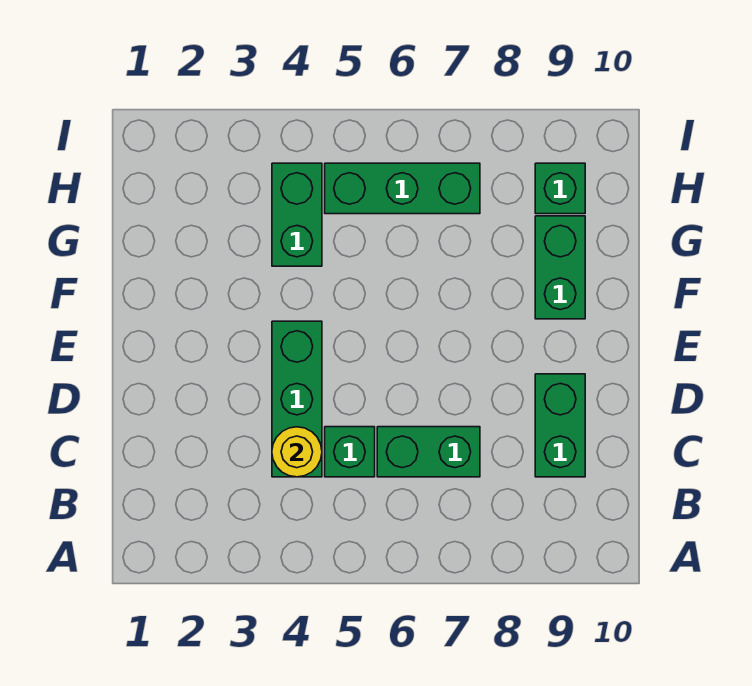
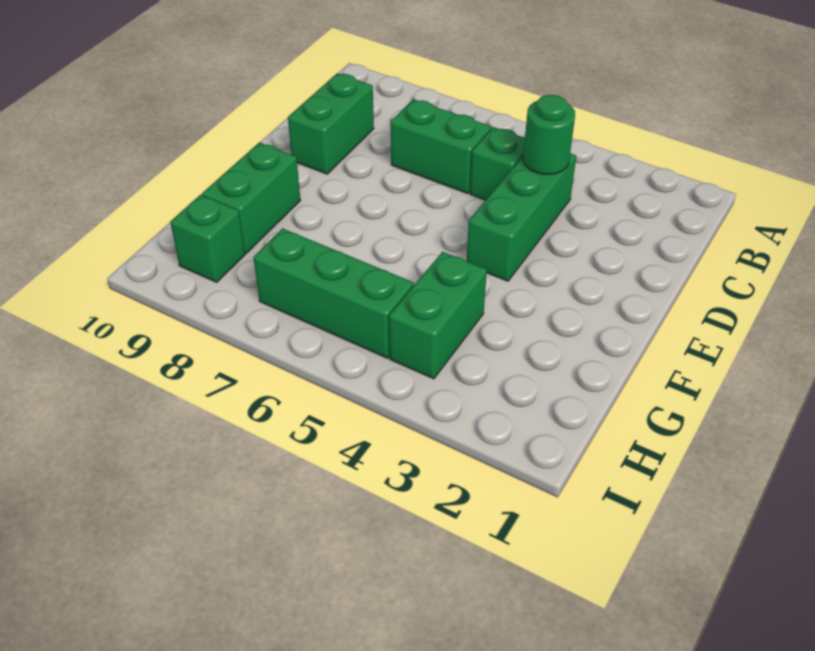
yellow 1x1 round brick [272,427,322,477] -> green 1x1 round brick [523,95,575,174]

